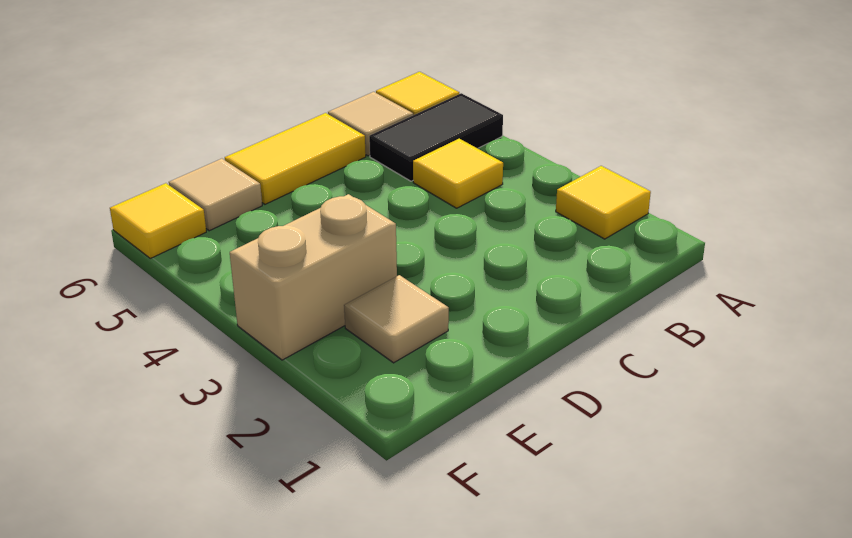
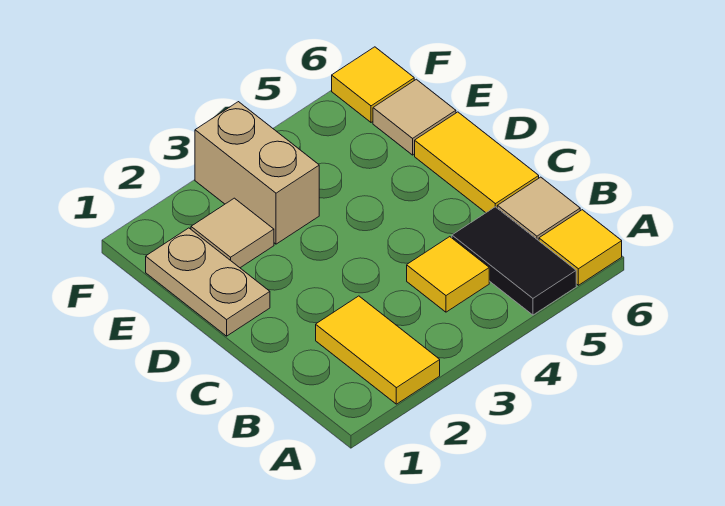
yellow 1x1 tile [556,166,651,239] -> yellow 1x2 tile [316,296,440,404]
none -> tan 1x2 plate [146,228,270,336]

